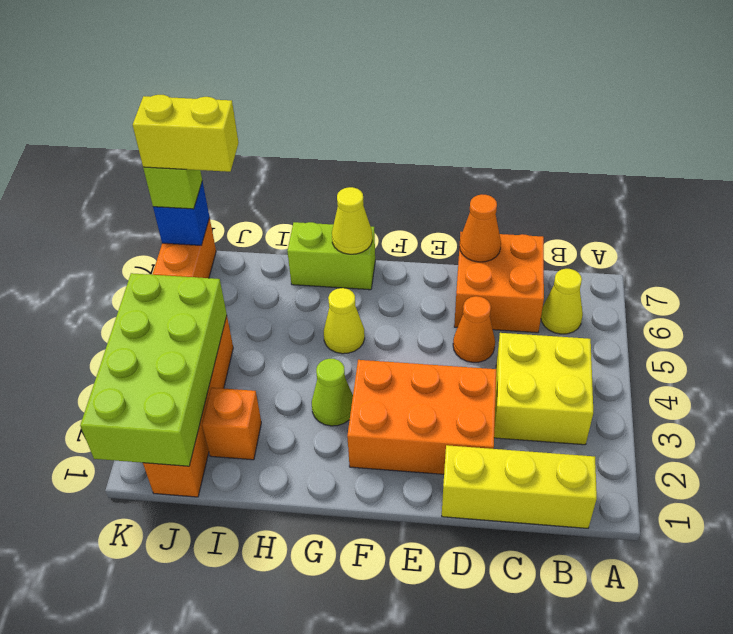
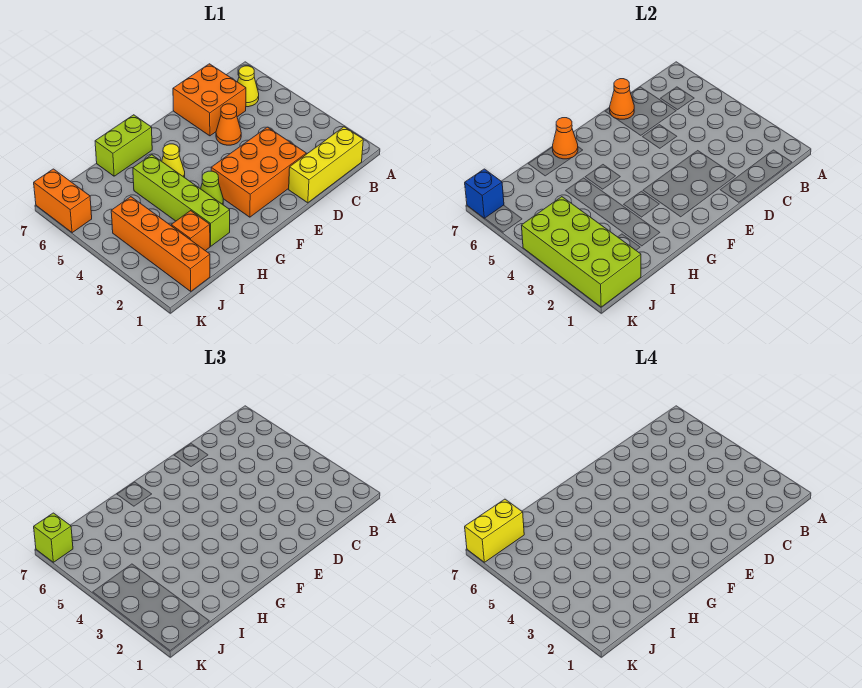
yellow 2x2 brick [494,333,593,445] -> none
yellow 1x1 cone [332,187,372,254] -> orange 1x1 cone [552,118,578,159]
none -> lime 1x4 brick [133,155,230,246]

